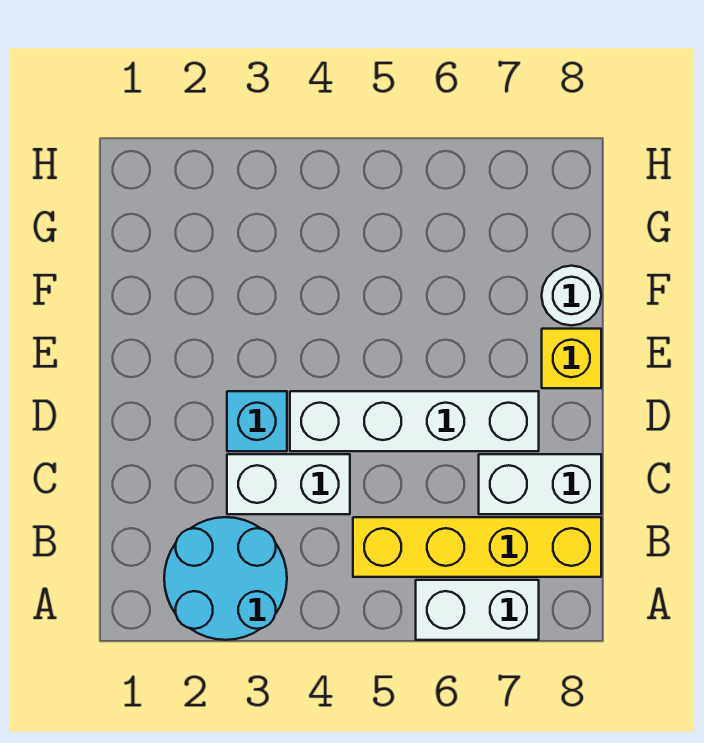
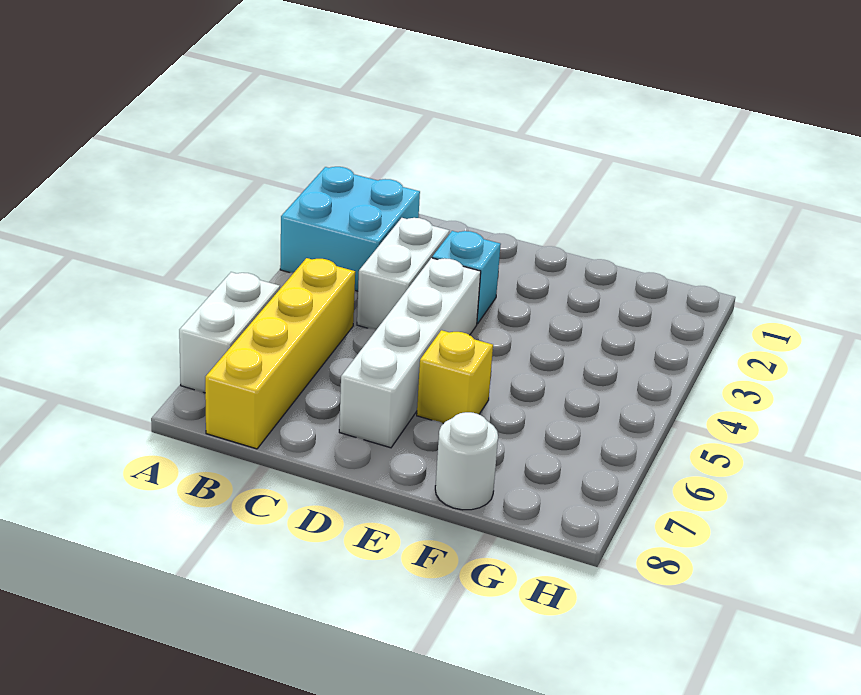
cyan 2x2 round brick [164,517,287,640] -> cyan 2x2 brick [280,167,420,291]
white 1x2 brick [479,454,601,514] -> none
yellow 1x1 brick [542,329,601,388] -> yellow 1x1 brick moved to [417,330,493,424]

